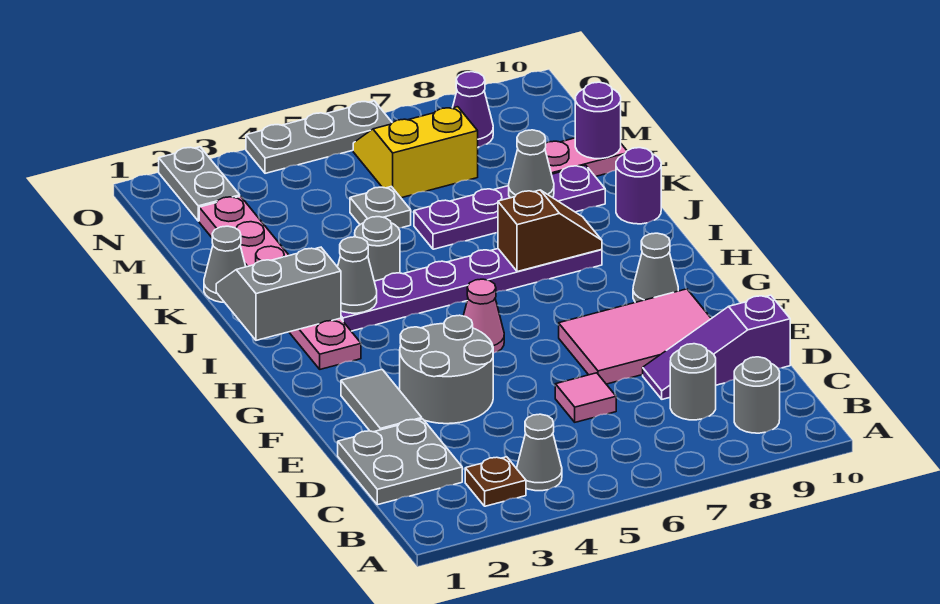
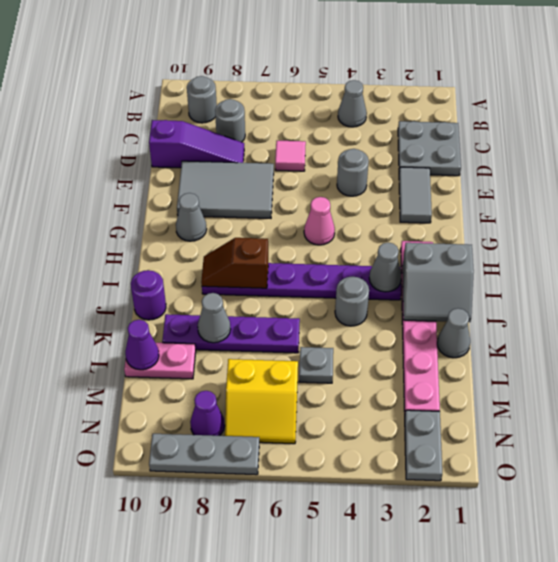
brown 1x1 plate [465,457,526,506] -> none
grey 2x2 round brick [400,315,493,424] -> grey 1x1 round brick [337,149,369,196]
pink 2x3 tile [559,289,711,384] -> grey 2x3 tile [177,161,274,218]
purple 1x1 round brick [575,82,621,159] -> purple 1x1 cone [125,320,159,370]
grey 1x3 plate [246,101,392,173] -> grey 1x3 plate moved to [149,434,259,475]

